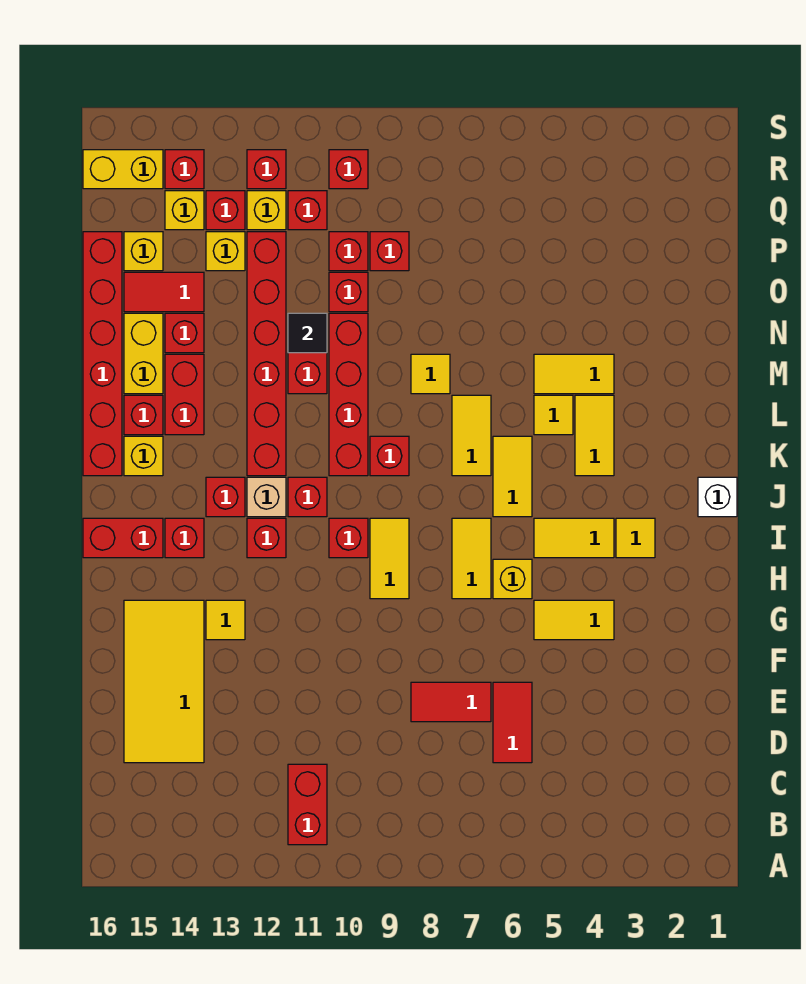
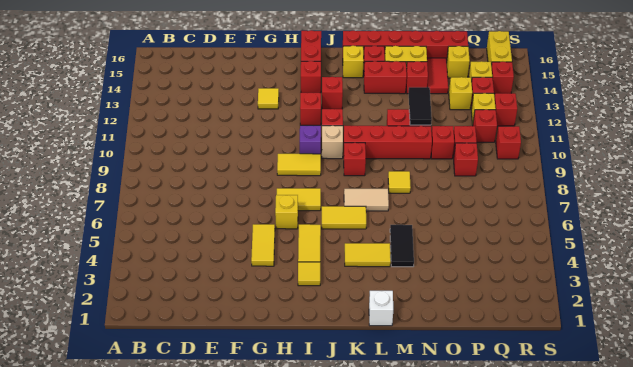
red 1x2 brick [288,764,327,845] -> none
red 1x2 tile [493,682,532,763] -> none
yellow 2x4 tile [124,600,204,763] -> none
red 1x2 tile [411,682,491,722] -> none
red 1x1 brick [329,518,368,558] -> purple 1x1 brick [300,126,321,154]
white 1x1 brick [698,477,737,517] -> white 1x1 brick moved to [369,291,393,326]
tan 1x1 brick [247,477,286,517] -> tan 1x1 brick moved to [322,126,343,159]
yellow 1x2 tile [452,395,491,476] -> tan 1x2 tile [344,189,389,211]
red 1x6 brick [247,232,286,476] -> none
yellow 1x1 tile [534,395,573,435] -> none
yellow 1x2 tile [534,354,614,394] -> black 1x2 tile [390,225,414,267]
black 1x1 tile [288,313,327,353] -> black 1x2 tile [409,87,432,125]

